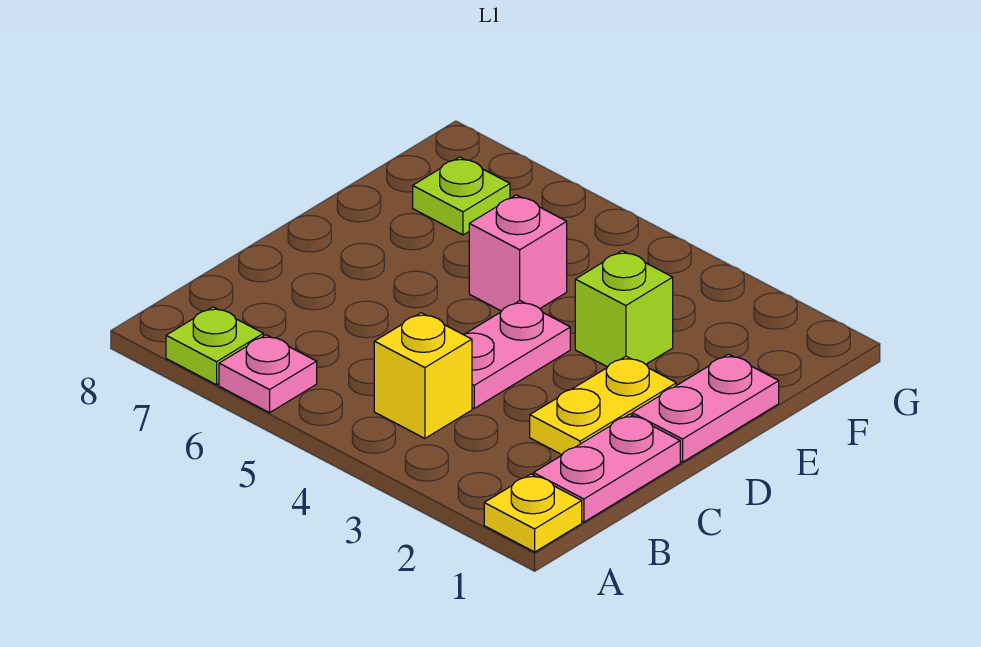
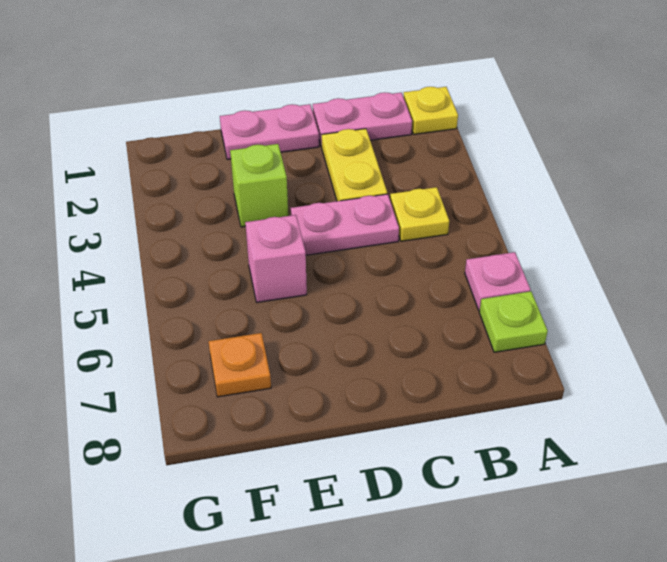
yellow 1x1 brick [374,313,472,438] -> yellow 1x1 plate [390,187,449,241]
yellow 1x2 plate [530,356,676,455] -> yellow 1x2 plate turned to [322,129,387,201]
lime 1x1 plate [413,157,510,235] -> orange 1x1 plate [209,333,271,397]

